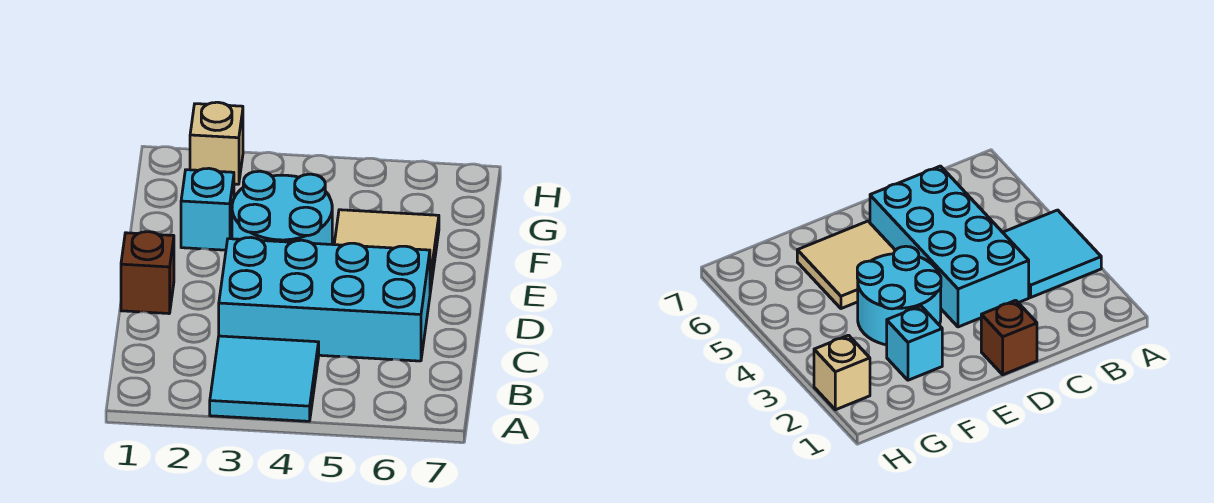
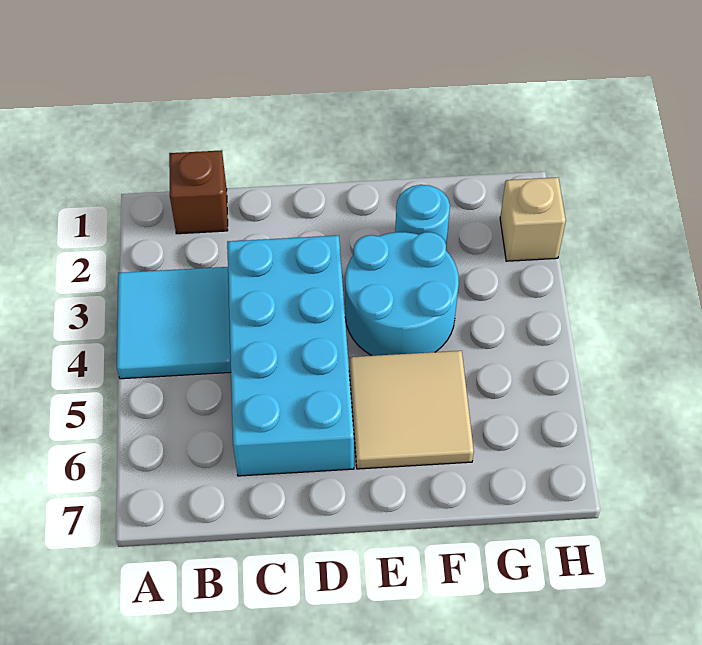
brown 1x1 brick [121,232,174,314] -> brown 1x1 brick moved to [169,150,228,234]
cyan 1x1 brick [181,168,234,250] -> cyan 1x1 round brick [395,185,450,243]

